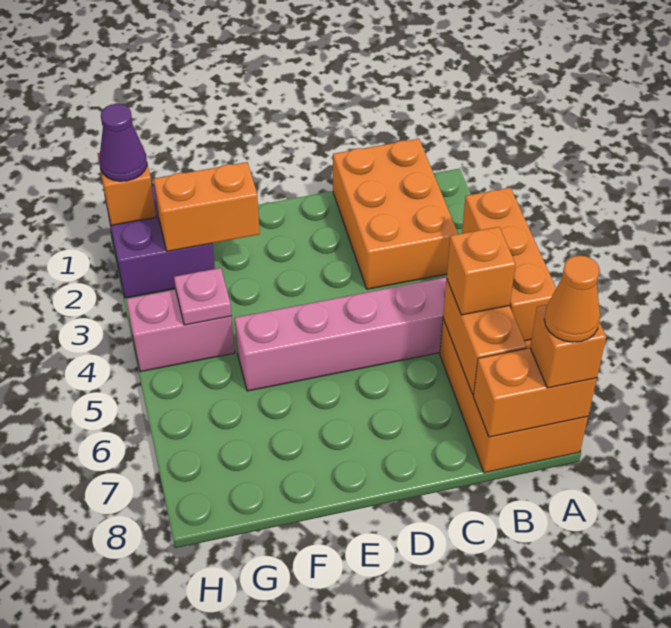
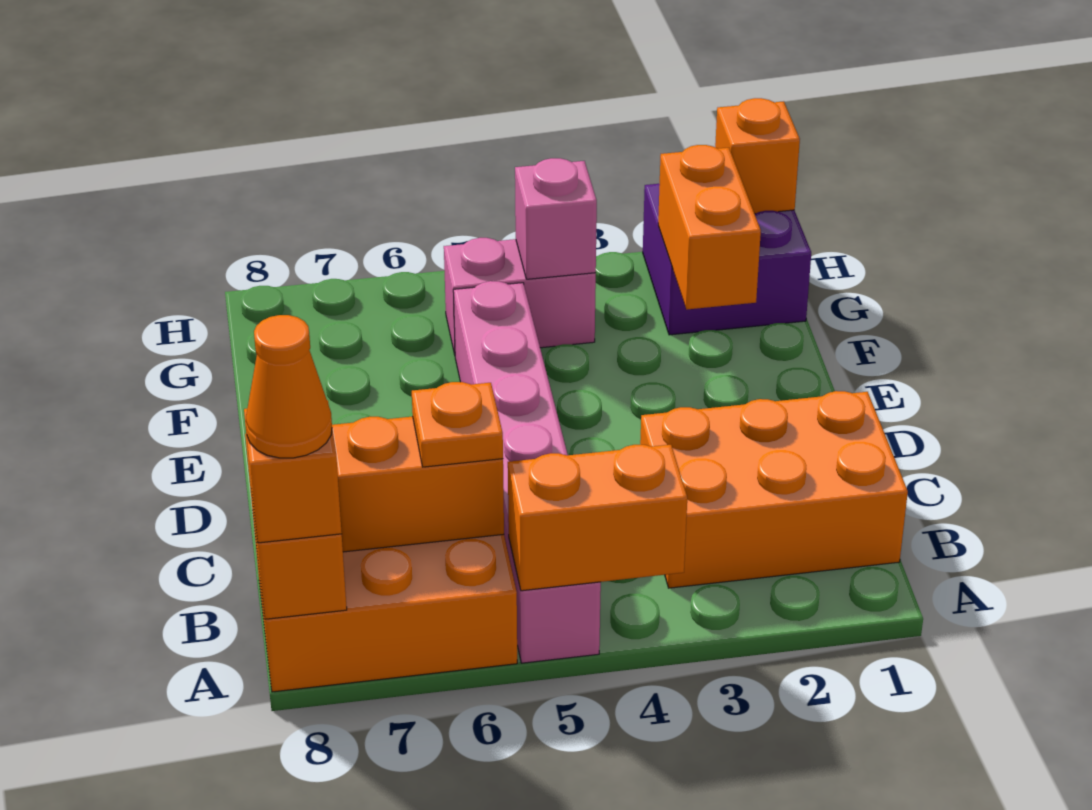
orange 1x3 brick [462,188,556,341] -> orange 1x2 brick [508,445,687,591]
orange 1x1 brick [447,227,516,315] -> orange 1x1 plate [412,382,503,467]
pink 1x2 brick [126,290,235,372] -> pink 1x2 brick turned to [444,238,596,354]
pink 1x1 plate [174,268,232,325] -> pink 1x1 brick [515,158,597,279]
purple 1x1 cone [99,104,147,181] -> none

